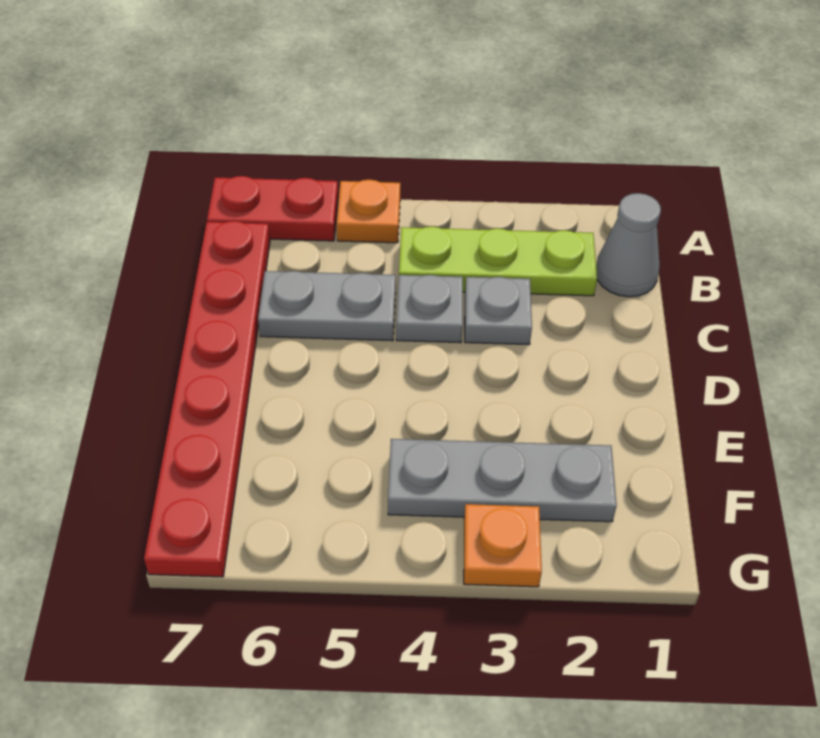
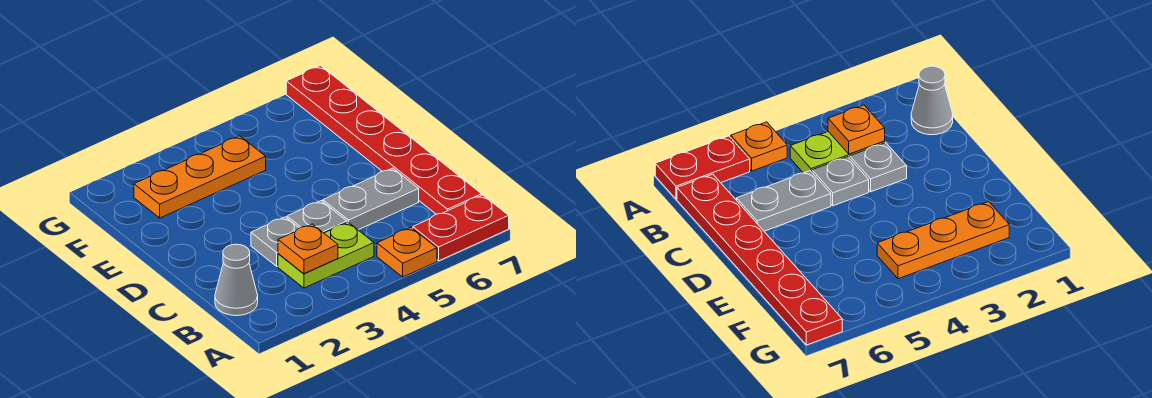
lime 1x3 plate [399,227,597,296] -> lime 1x2 plate [278,222,374,288]
grey 1x3 plate [388,439,617,522] -> orange 1x3 plate [134,136,266,218]
orange 1x1 plate [464,504,542,587] -> orange 1x1 plate moved to [278,224,338,274]

